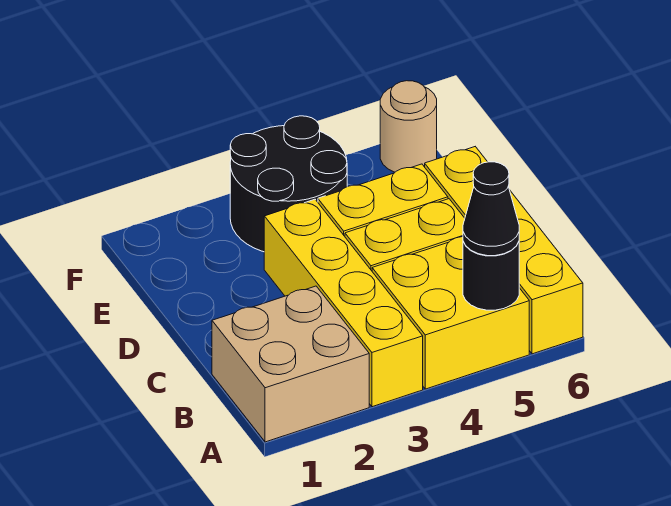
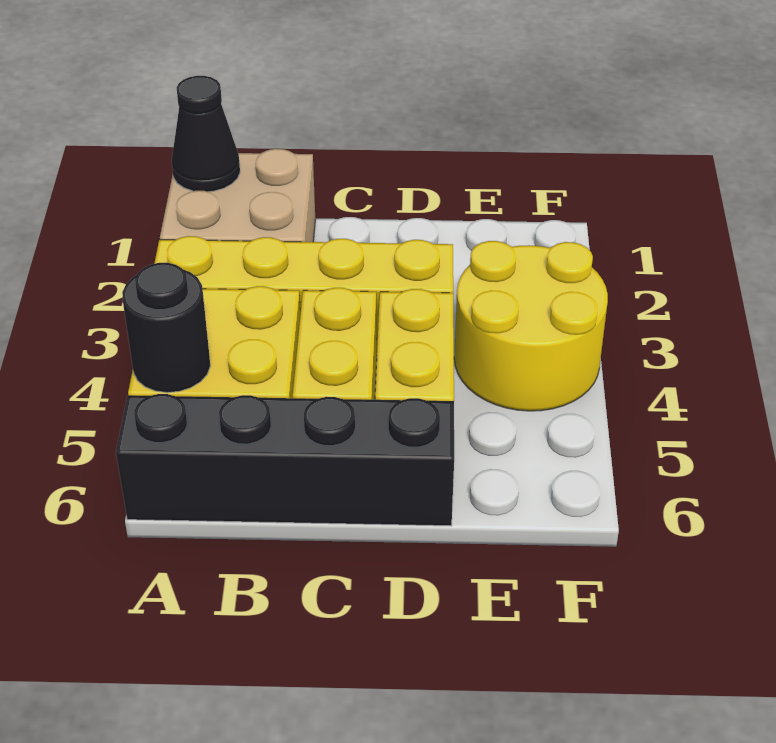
black 1x1 cone [463,162,519,256] -> black 1x1 cone moved to [172,76,240,192]
yellow 1x4 brick [425,147,583,354] -> black 1x4 brick [116,394,454,526]
black 2x2 round brick [230,116,347,252] -> yellow 2x2 round brick [454,241,608,411]
tan 1x1 round brick [380,81,437,172] -> none

